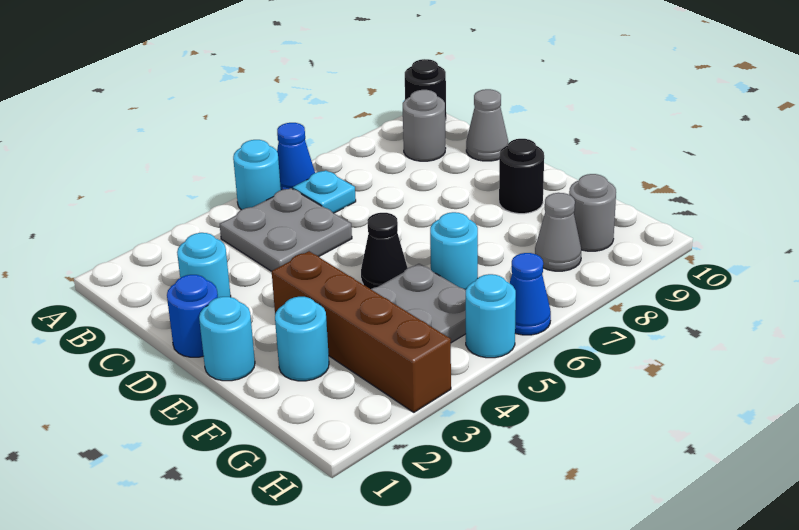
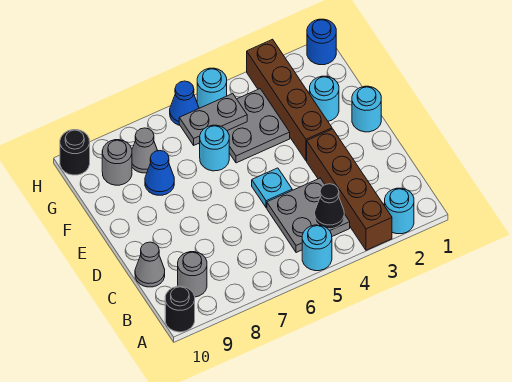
none -> brown 1x4 brick [307,129,392,250]
blue 1x1 cone [277,123,315,190] -> blue 1x1 cone moved to [145,151,174,195]
cyan 1x1 plate [292,170,356,213] -> cyan 1x1 plate moved to [252,168,292,208]
cyan 1x1 round brick [177,233,231,297] -> cyan 1x1 round brick moved to [385,188,414,234]
blue 1x1 round brick [167,275,218,357] -> blue 1x1 round brick moved to [307,19,336,65]
black 1x1 cone [361,213,407,289] -> black 1x1 cone moved to [315,184,344,229]
black 1x1 round brick [499,139,544,214] -> black 1x1 round brick moved to [60,130,90,175]
none -> grey 1x2 plate [179,94,247,145]

